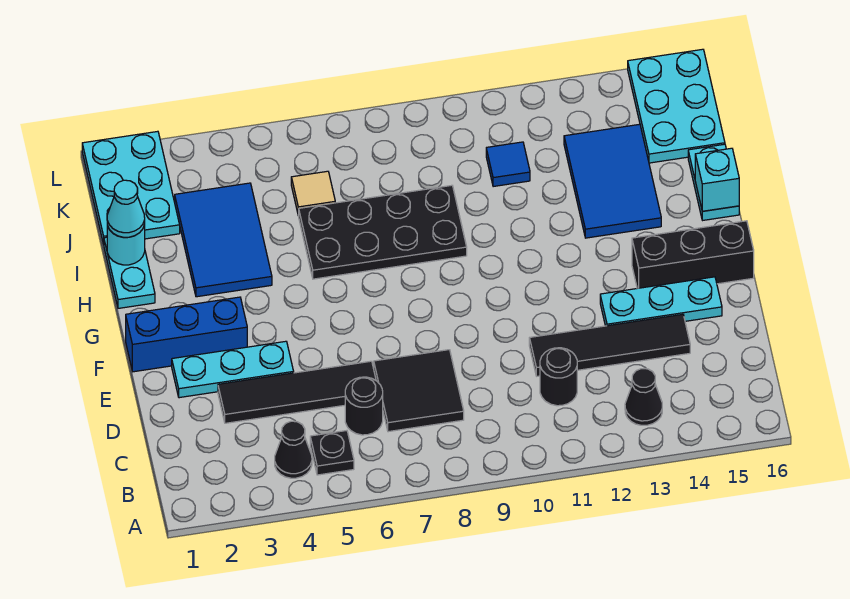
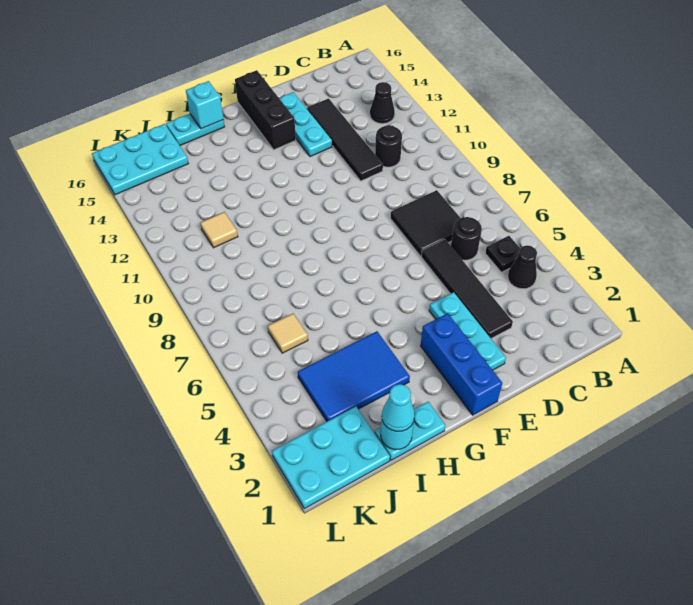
black 2x4 plate [299,185,467,279] -> none
blue 2x3 tile [564,124,661,238] -> none
blue 1x1 tile [486,142,530,187] -> tan 1x1 tile [200,212,238,248]

